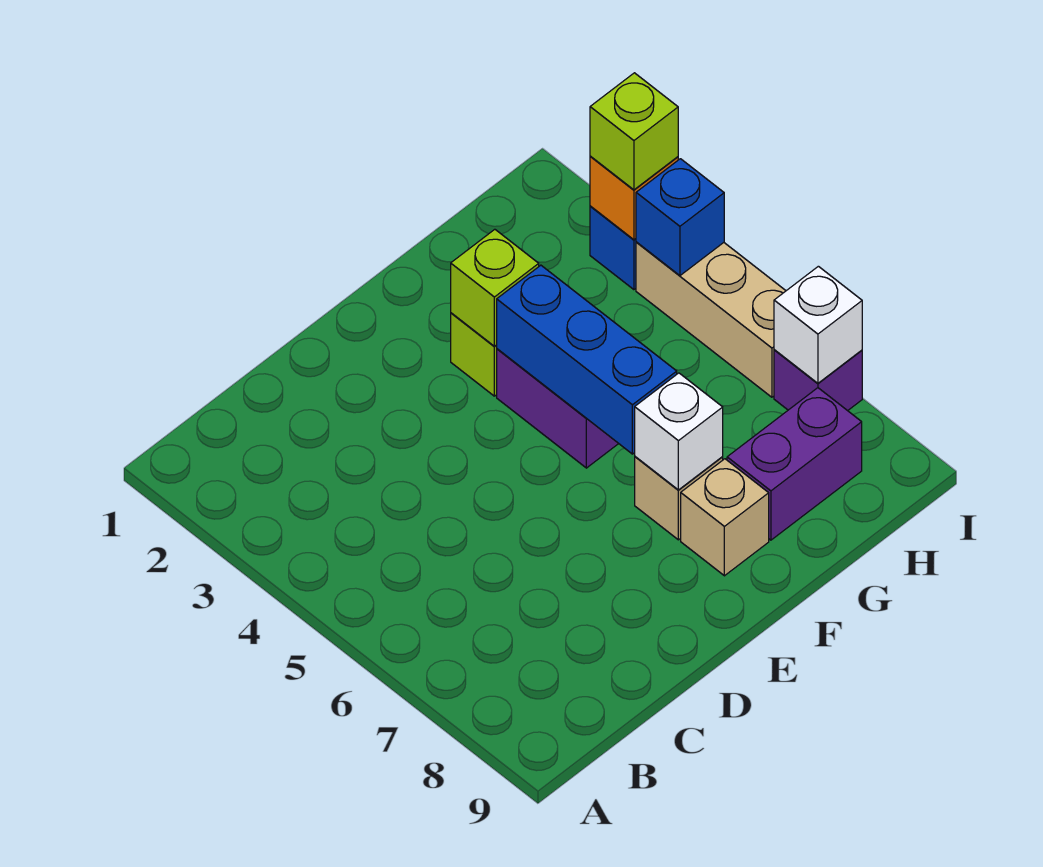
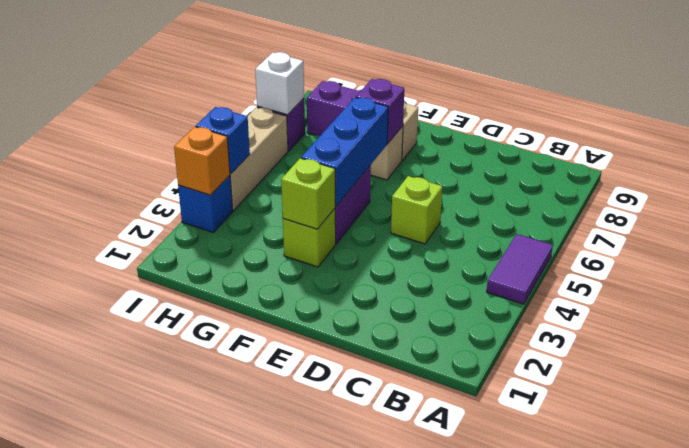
none -> purple 1x2 tile [487,234,553,304]
white 1x1 brick [635,373,723,490] -> purple 1x1 brick [356,79,404,143]
lime 1x1 brick [590,73,678,190] -> lime 1x1 brick moved to [391,176,442,244]

